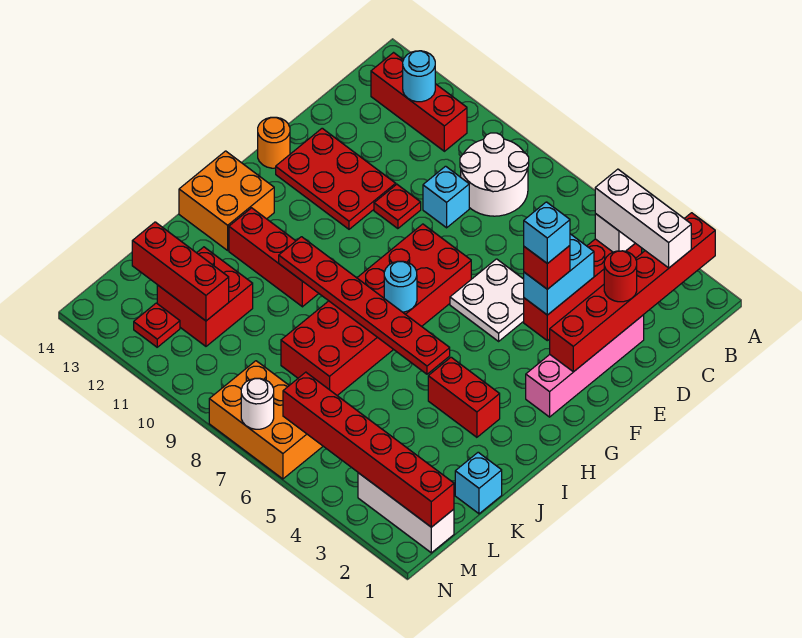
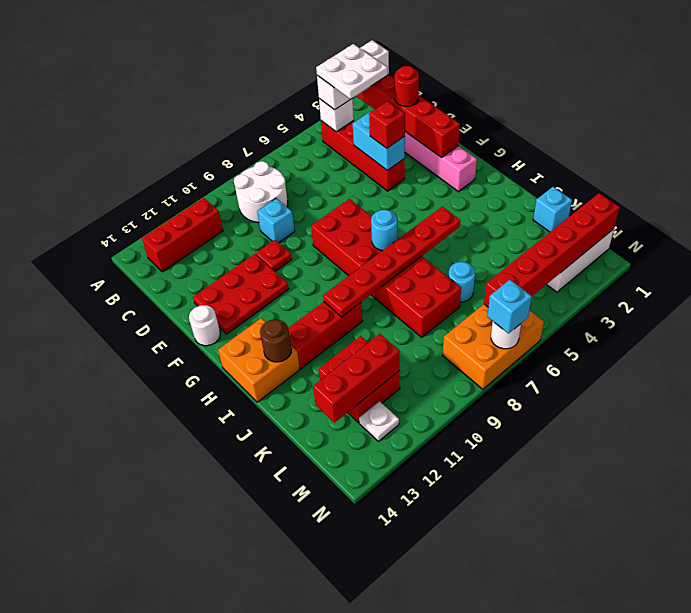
cyan 1x1 round brick [403,51,435,102] -> cyan 1x1 round brick moved to [448,262,475,302]
cyan 1x1 brick [524,202,570,264] -> cyan 1x1 brick moved to [487,280,532,333]
white 2x2 plate [450,259,524,341] -> white 2x2 plate moved to [316,44,388,99]
orange 1x1 round brick [258,117,290,168] -> white 1x1 round brick [189,305,220,346]
red 1x2 brick [428,357,500,437] -> none
none -> brown 1x1 round brick [260,319,291,362]
red 1x1 plate [134,303,180,347] -> white 1x1 plate [359,401,399,441]

